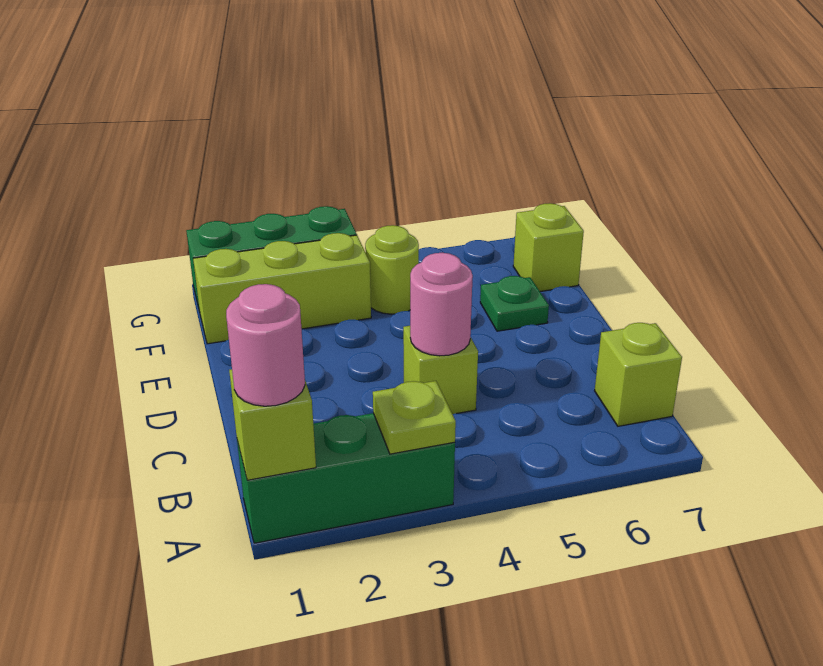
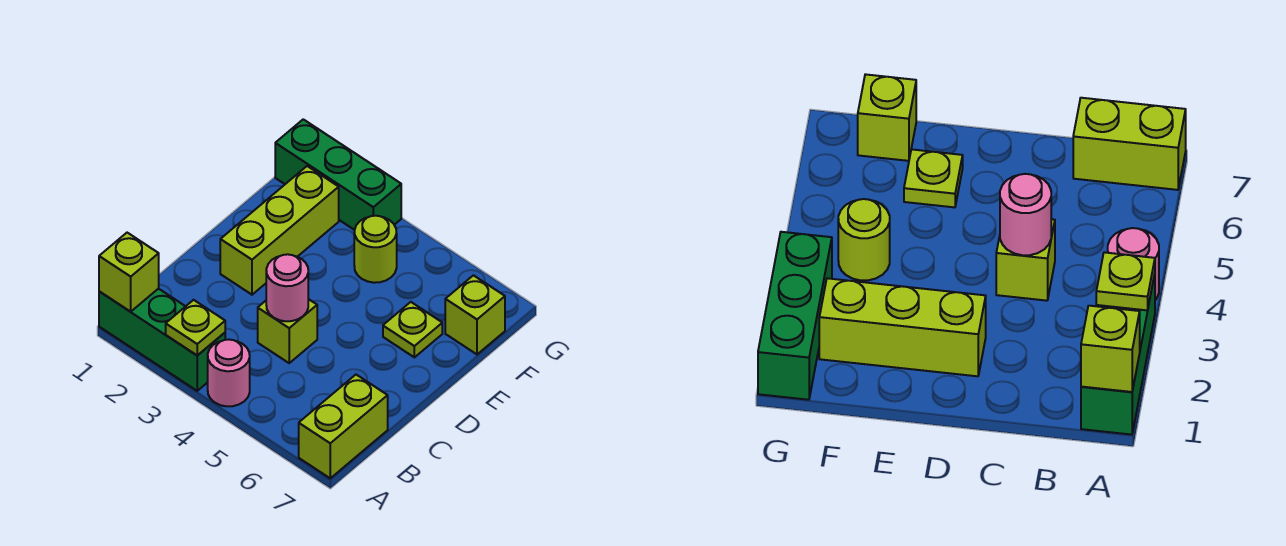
pink 1x1 round brick [226,284,305,406] -> pink 1x1 round brick moved to [208,340,250,406]
lime 1x1 brick [595,323,682,426] -> lime 1x2 brick [299,375,388,478]
green 1x1 plate [480,276,549,331] -> lime 1x1 plate [383,302,442,357]
lime 1x3 brick [193,233,371,344] -> lime 1x3 brick turned to [220,166,339,295]

